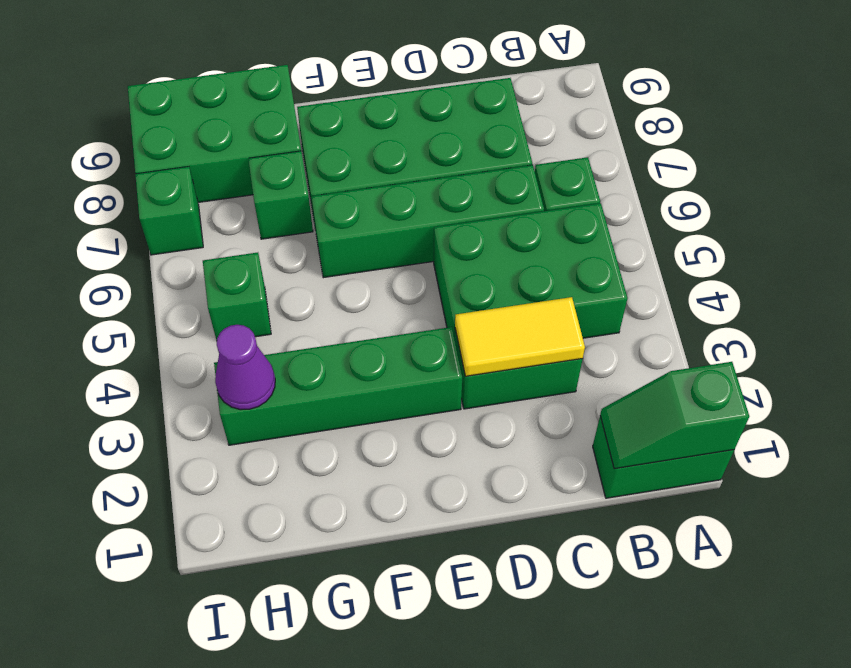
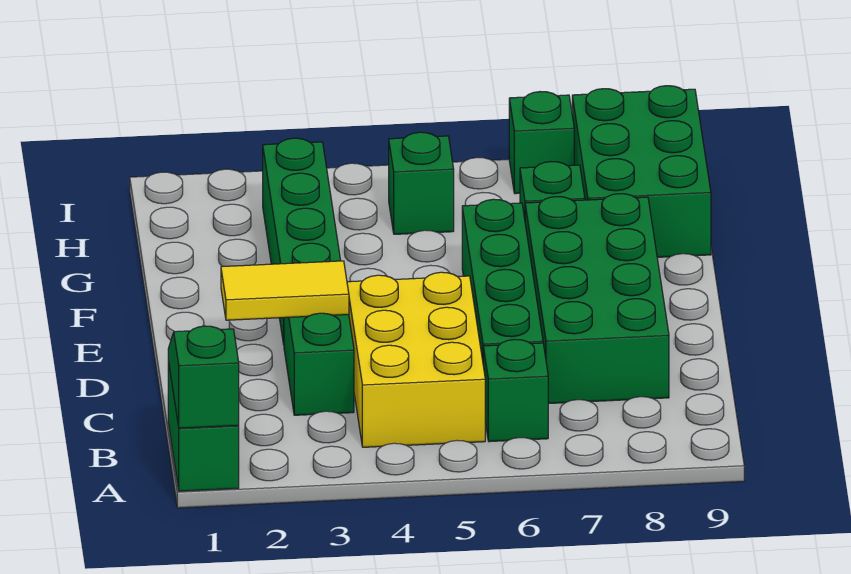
green 2x3 brick [434,203,628,338] -> yellow 2x3 brick [347,272,485,447]
yellow 1x2 tile [455,297,585,376] -> yellow 1x2 tile turned to [221,261,349,320]
purple 1x1 cone [215,325,275,410] -> none

